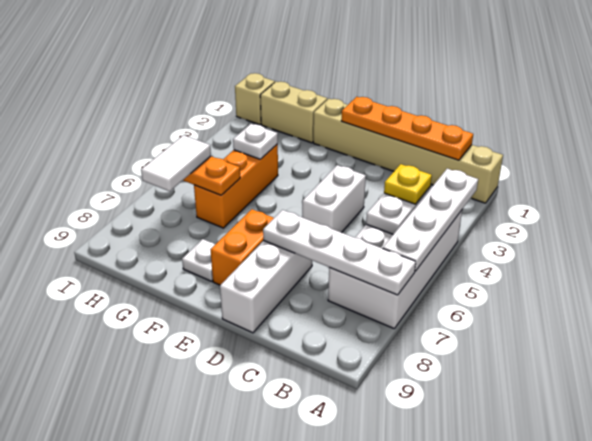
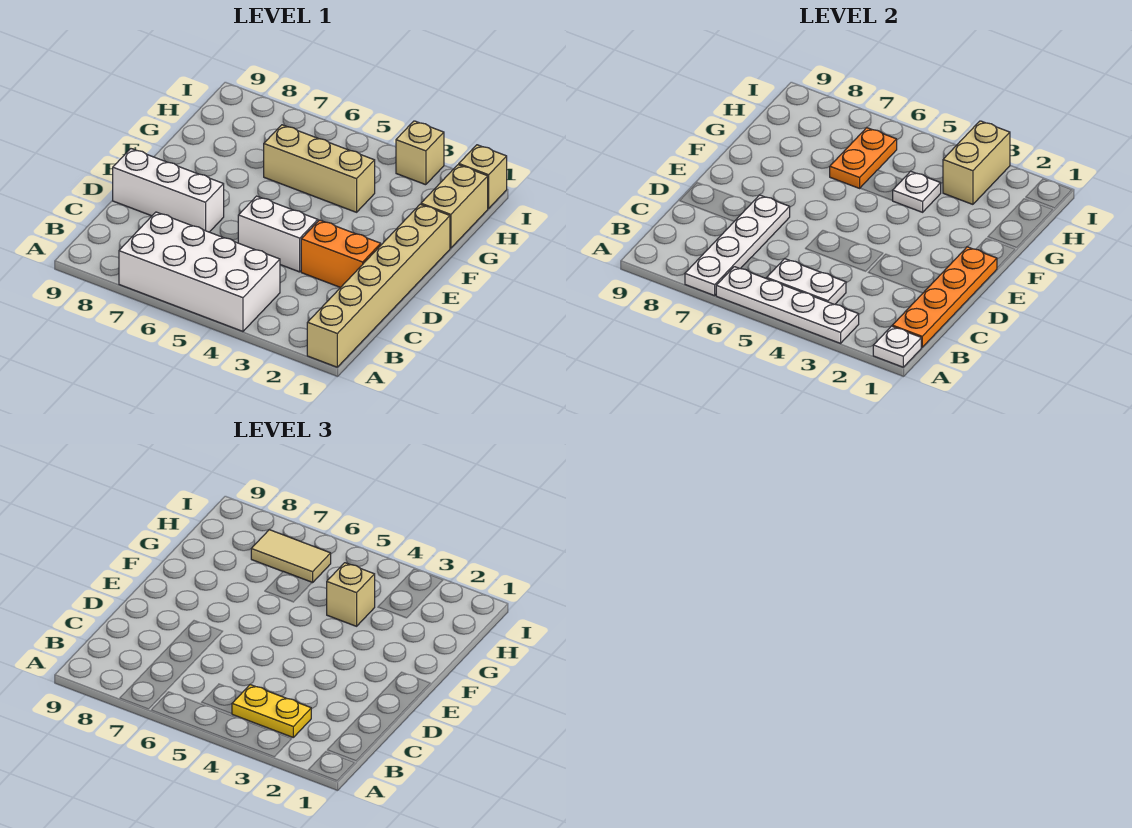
yellow 1x1 plate [384,164,432,204] -> yellow 1x2 plate [232,685,311,737]
orange 1x2 brick [211,209,274,285] -> orange 1x2 brick moved to [301,220,381,288]
white 1x1 plate [182,239,215,281] -> white 1x1 plate moved to [873,326,921,367]
orange 1x3 brick [194,144,278,228] -> tan 1x3 brick [264,125,375,212]
none -> tan 1x1 brick [327,563,375,626]
none -> tan 1x2 brick [943,121,1010,204]
white 1x2 tile [141,135,211,191] -> tan 1x2 tile [251,530,331,583]
none -> tan 1x1 brick [396,121,444,185]

